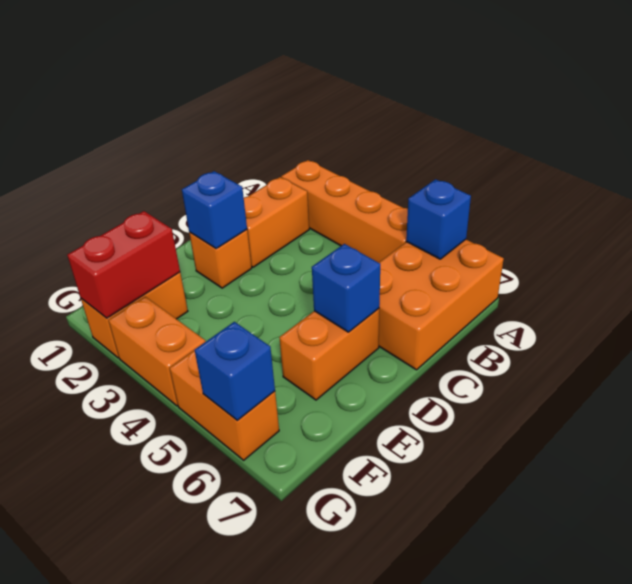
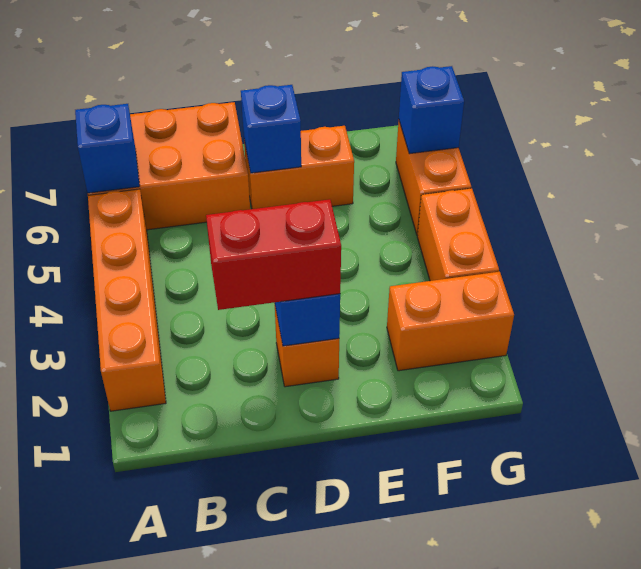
orange 1x2 brick [244,177,309,267] -> none
red 1x2 brick [67,211,180,318] -> red 1x2 brick moved to [206,199,341,310]

